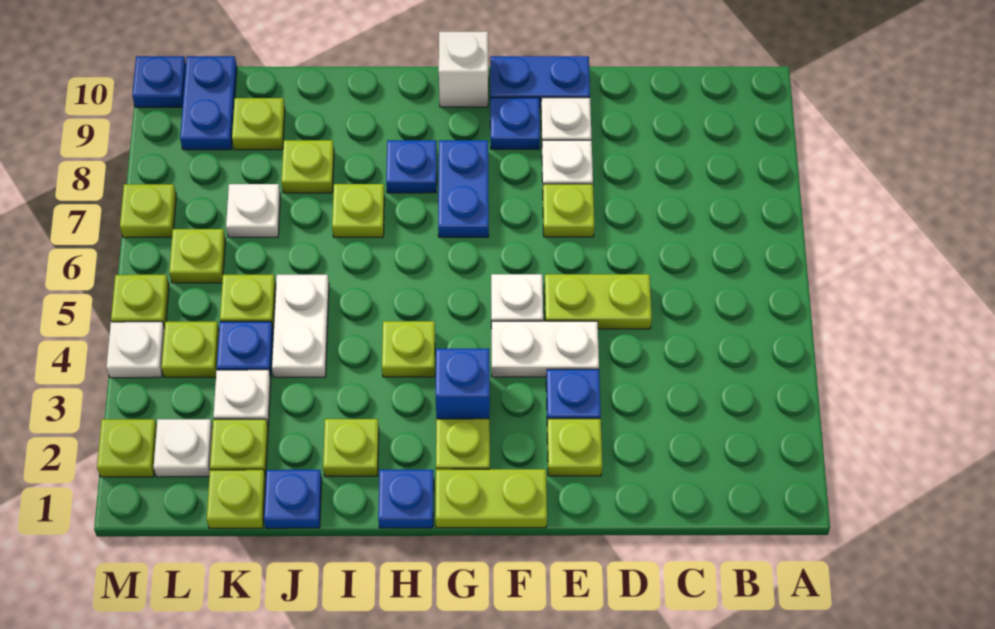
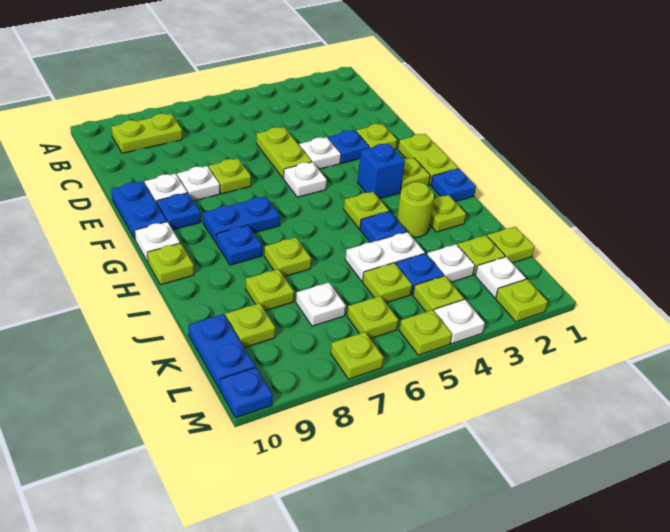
none -> lime 1x2 plate [111,114,182,153]
white 1x2 plate [492,321,599,377] -> white 1x1 plate [299,137,341,169]
white 1x1 brick [439,32,488,107] -> white 1x1 plate [135,222,180,261]
none -> lime 1x1 plate [147,243,194,285]
none -> lime 1x1 round brick [397,182,434,237]
blue 1x1 plate [264,470,322,528] -> blue 1x1 plate moved to [360,211,407,243]
blue 1x2 plate [180,56,237,150] -> blue 1x2 plate turned to [188,314,255,389]

